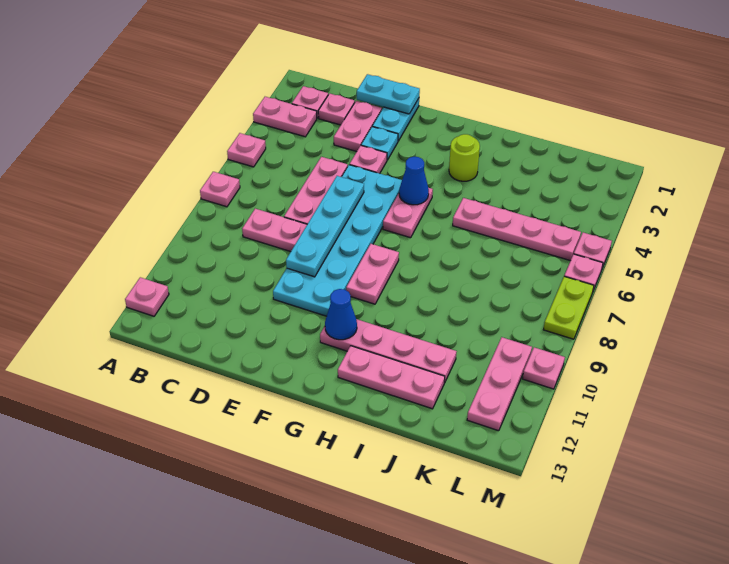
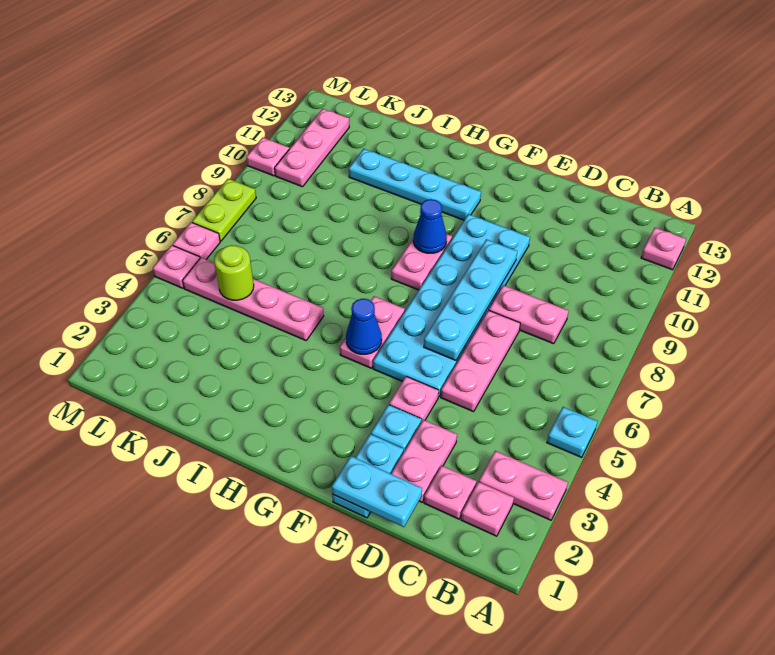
pink 1x1 plate [227,133,266,167] -> cyan 1x1 plate [547,407,597,458]
pink 1x1 plate [200,172,240,207] -> none
pink 1x4 plate [320,319,457,383] -> cyan 1x4 plate [349,149,481,220]
blue 1x1 cone [325,289,357,340] -> blue 1x1 cone moved to [413,199,447,253]
lime 1x1 round brick [449,134,480,181] -> lime 1x1 round brick moved to [214,245,254,300]
pink 1x3 plate [338,346,445,409] -> none

